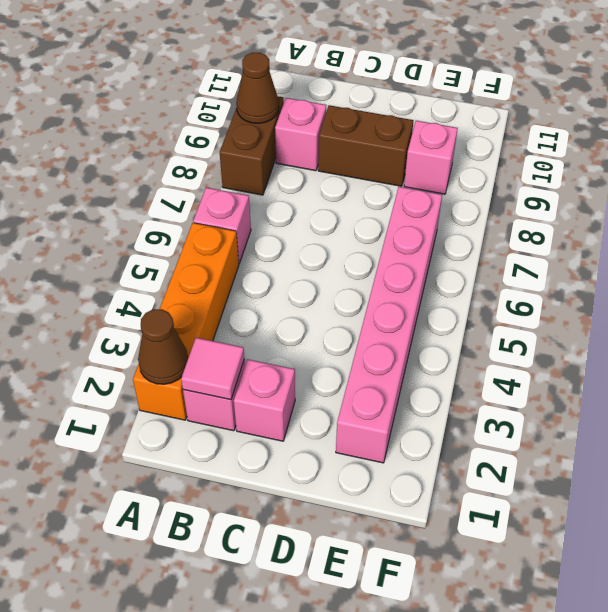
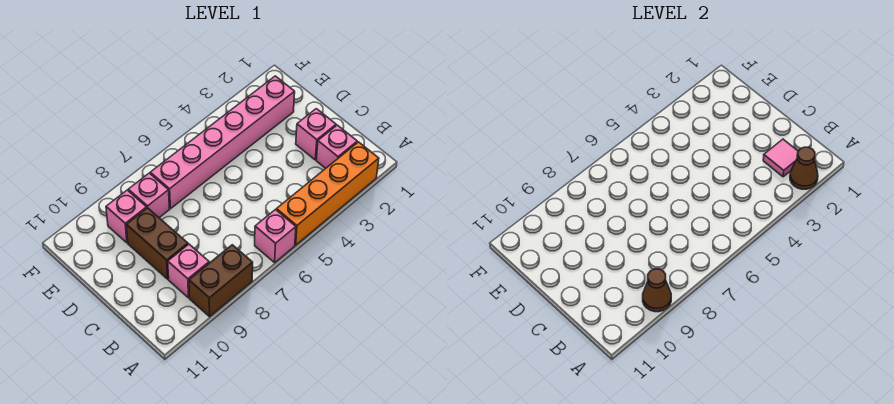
none -> pink 1x1 brick [128,173,169,218]

